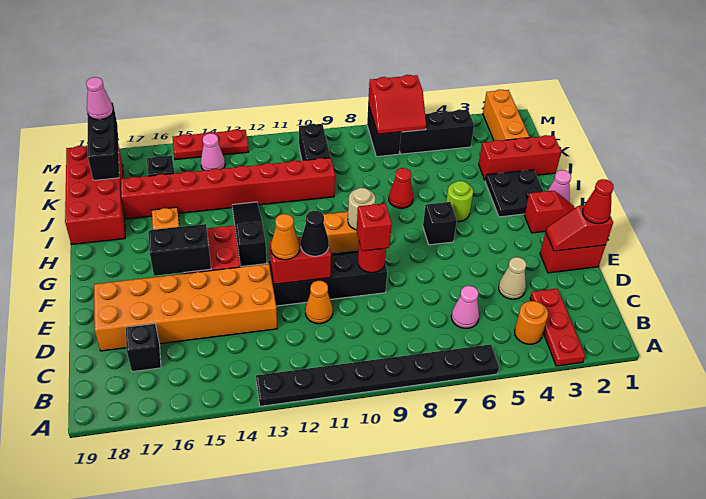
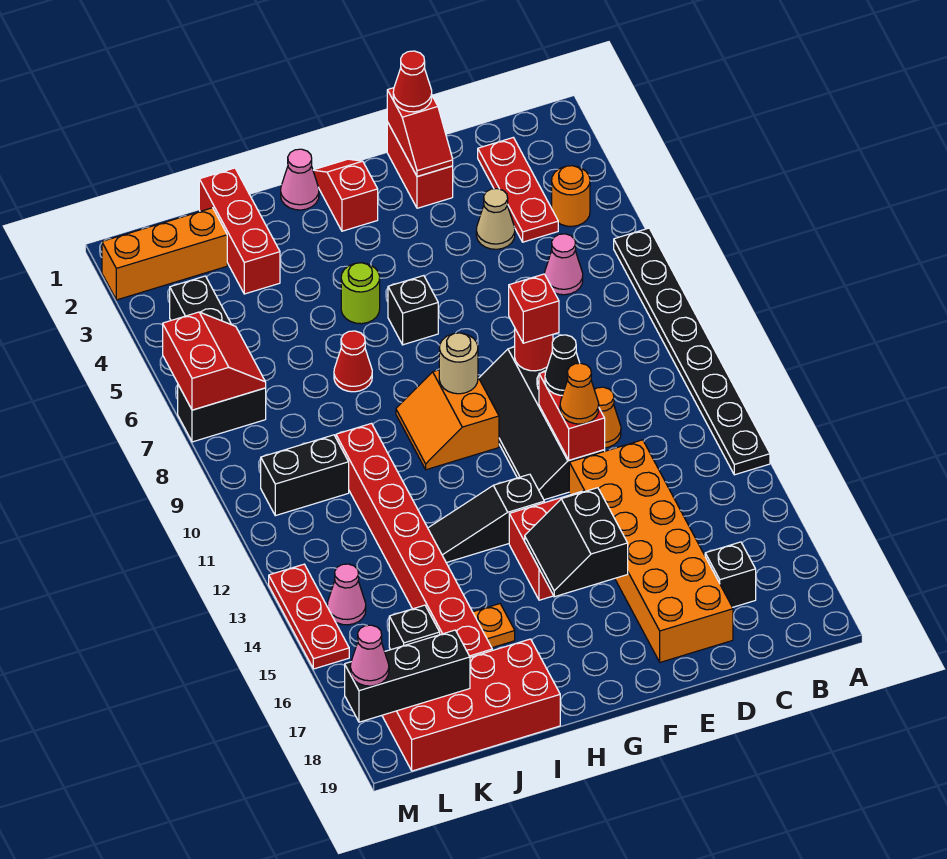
red 1x3 plate [530,289,585,366] -> red 1x3 plate turned to [478,138,558,242]
black 2x2 plate [485,170,543,217] -> none

